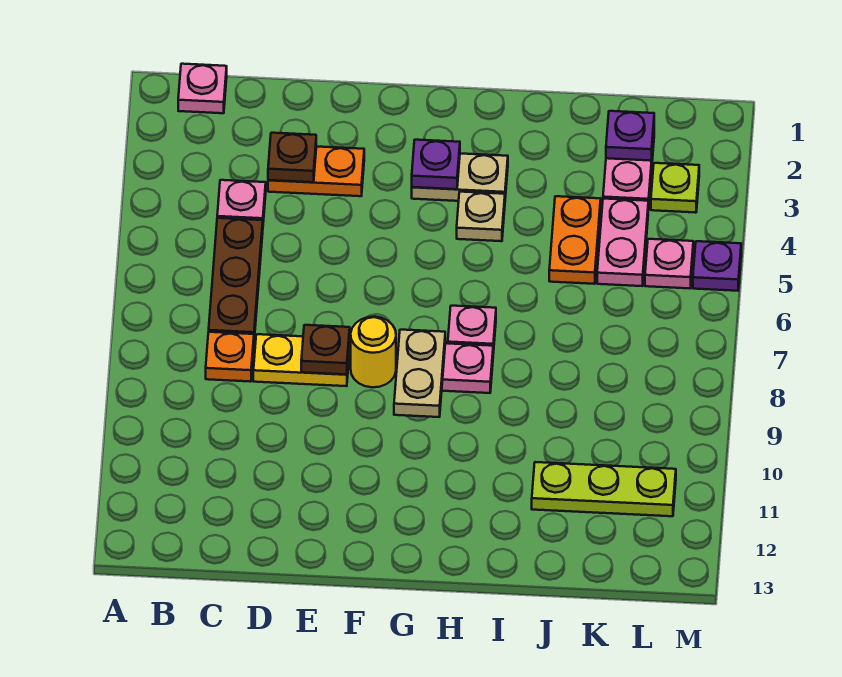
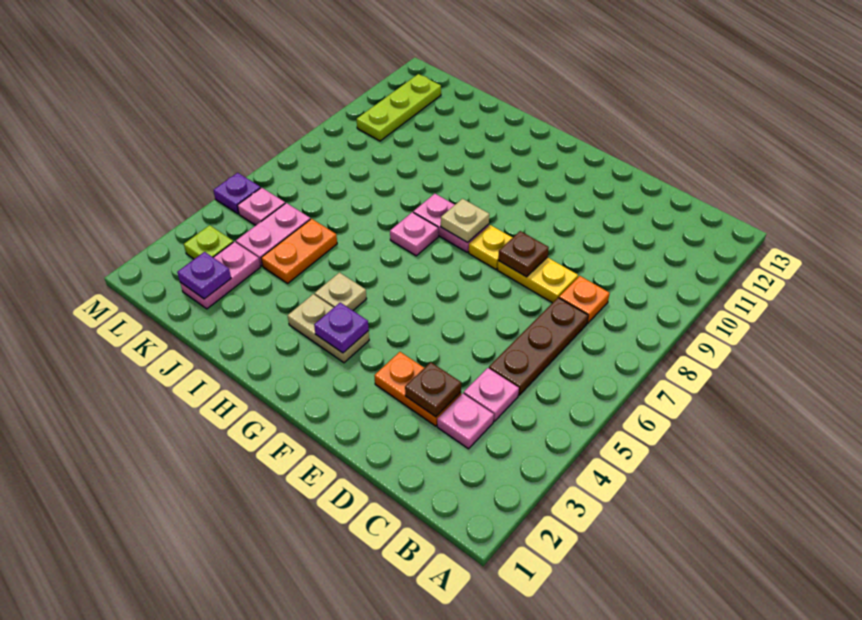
pink 1x1 plate [178,64,227,113] -> pink 1x1 plate moved to [437,393,494,449]
yellow 1x1 round brick [351,317,396,387] -> yellow 1x1 plate [469,225,513,269]
tan 1x2 plate [394,330,445,417] -> tan 1x1 plate [441,199,489,242]
lime 1x3 plate [532,462,676,516] -> lime 1x3 plate turned to [357,74,441,141]

